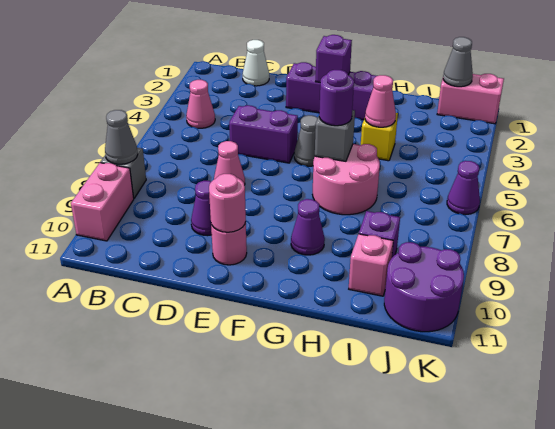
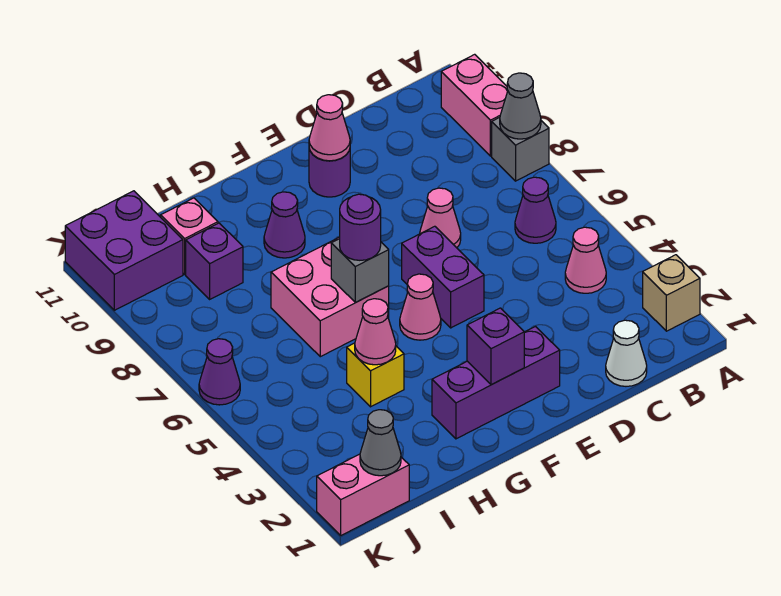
none -> tan 1x1 brick [643,255,700,331]
purple 1x2 brick [229,105,298,163] -> purple 1x2 brick turned to [402,226,484,328]
purple 1x1 cone [191,181,212,236] -> purple 1x1 cone moved to [515,177,556,243]
pink 1x1 round brick [211,222,247,265] -> purple 1x1 round brick [309,148,350,197]
pink 1x1 round brick [209,174,246,232] -> pink 1x1 cone [309,95,350,161]
grey 1x1 cone [294,115,318,166] -> pink 1x1 cone [400,274,441,340]
pink 2x2 round brick [313,144,380,215] -> pink 2x2 brick [271,237,389,357]
purple 2x2 round brick [384,242,464,332] -> purple 2x2 brick [65,191,183,310]

